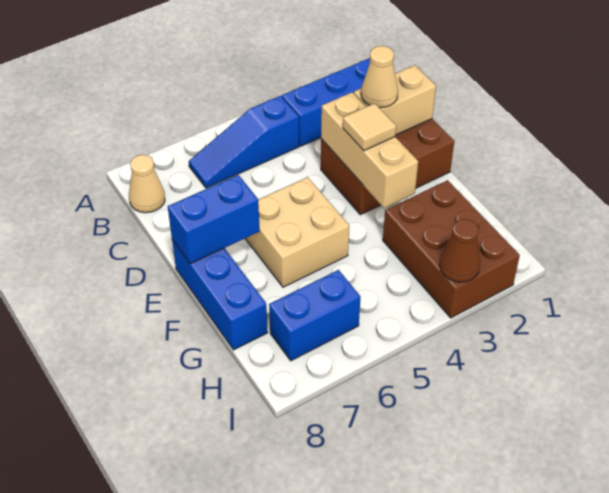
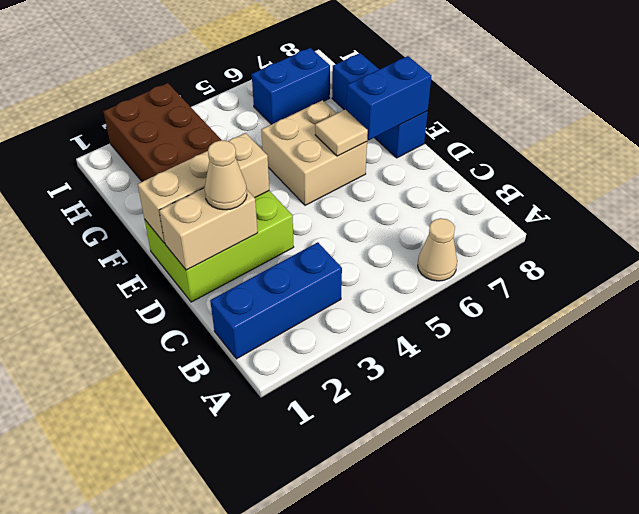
blue 1x3 slope [189,96,299,188] -> none
tan 1x1 cone [129,155,165,213] -> tan 1x1 cone moved to [418,218,457,281]
brown 2x3 brick [321,119,454,215] -> lime 2x3 brick [145,191,294,302]
tan 1x3 brick [321,92,418,208] -> tan 1x3 brick turned to [138,133,269,243]
tan 1x1 tile [343,103,396,151] -> tan 1x1 tile moved to [315,110,368,156]
brown 1x1 cone [440,219,480,282] -> none

